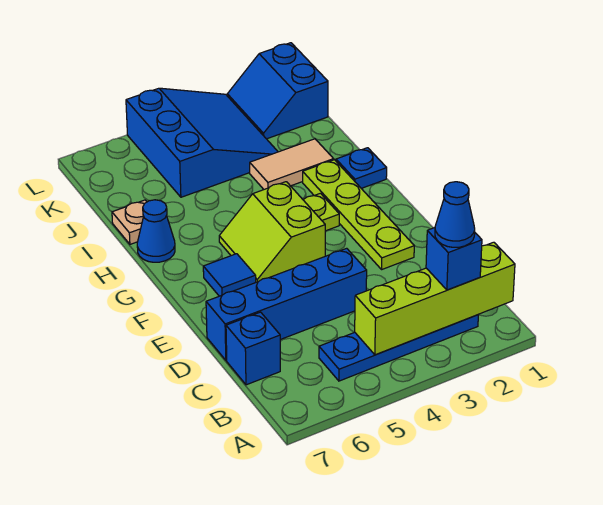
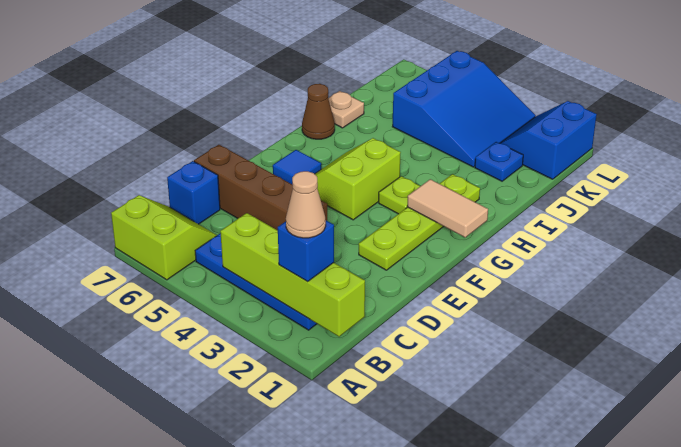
none -> lime 2x2 slope [111,195,217,280]
blue 1x1 cone [435,182,475,247] -> tan 1x1 cone [286,171,326,238]
blue 1x4 brick [206,248,367,360] -> brown 1x4 brick [194,145,327,230]
blue 1x1 plate [336,148,387,188] -> blue 1x1 plate moved to [475,142,523,181]
blue 1x1 cone [137,200,175,262] -> brown 1x1 cone [302,84,335,139]
tan 1x2 tile [250,139,334,189] -> tan 1x2 tile moved to [407,179,488,237]

